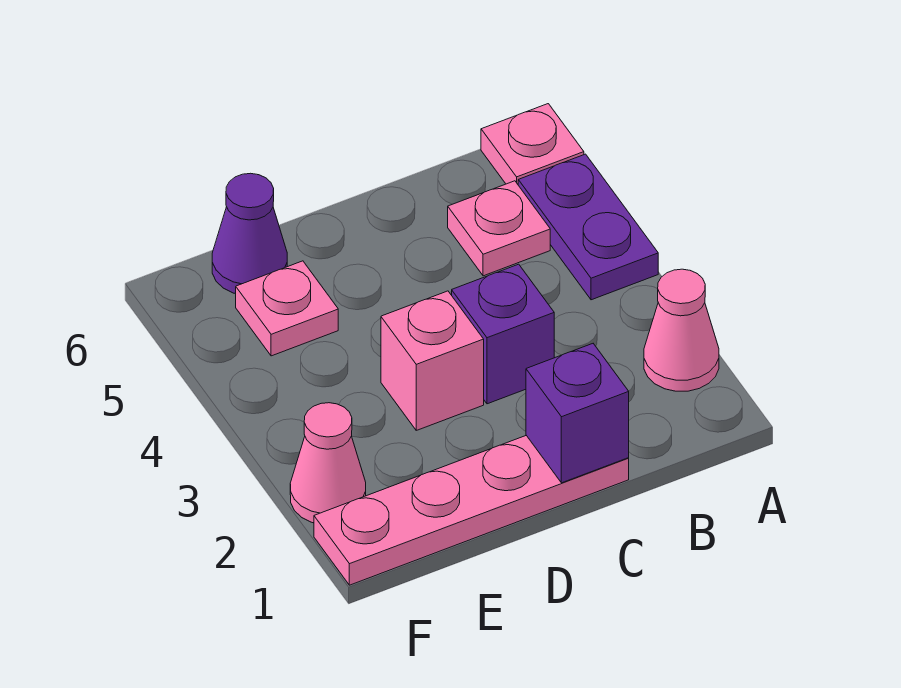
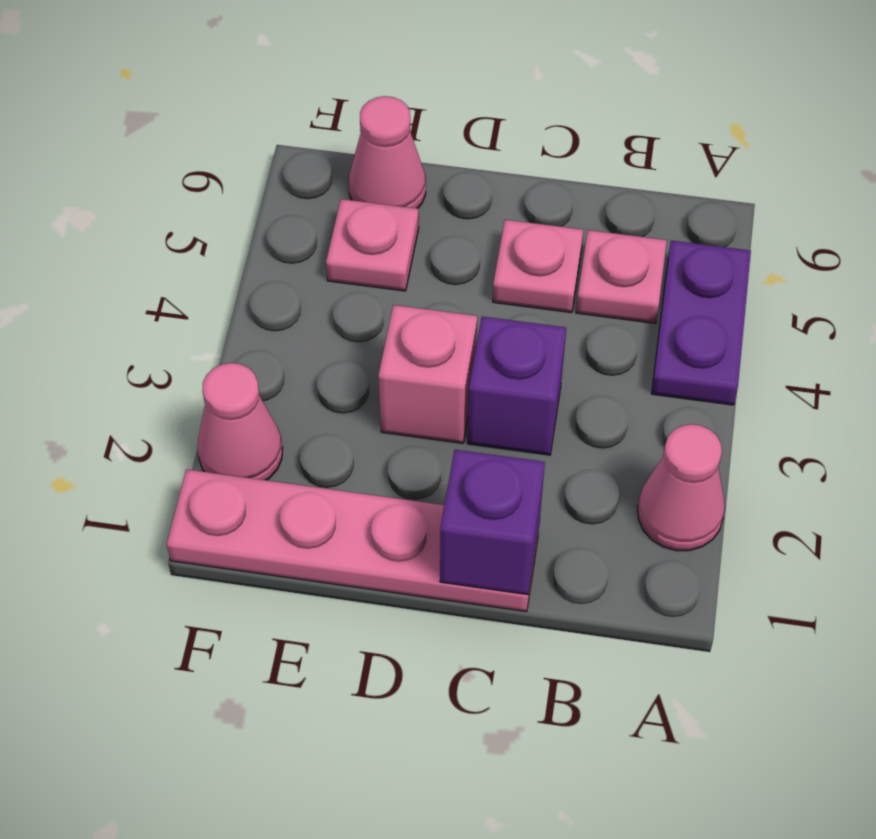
pink 1x1 plate [481,104,584,184] -> pink 1x1 plate moved to [493,220,583,313]
purple 1x1 cone [212,173,287,294] -> pink 1x1 cone [349,96,426,209]

